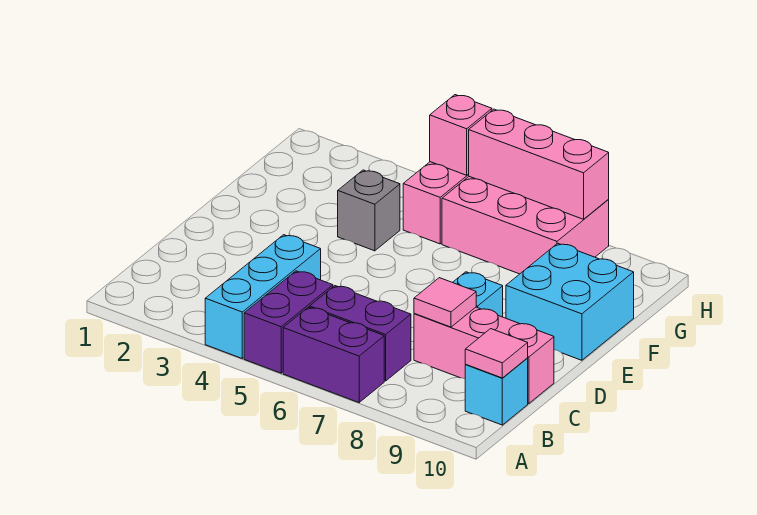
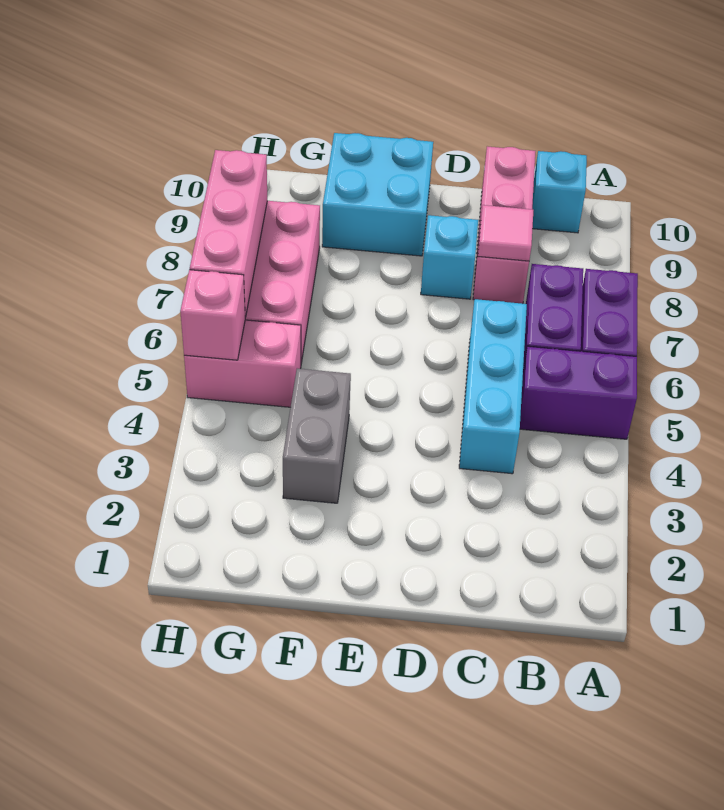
cyan 1x3 brick [205,235,321,358] -> cyan 1x3 brick turned to [459,299,527,474]
pink 1x1 tile [465,329,528,378] -> none
grey 1x1 brick [338,170,400,251] -> grey 1x2 brick [283,369,351,503]

